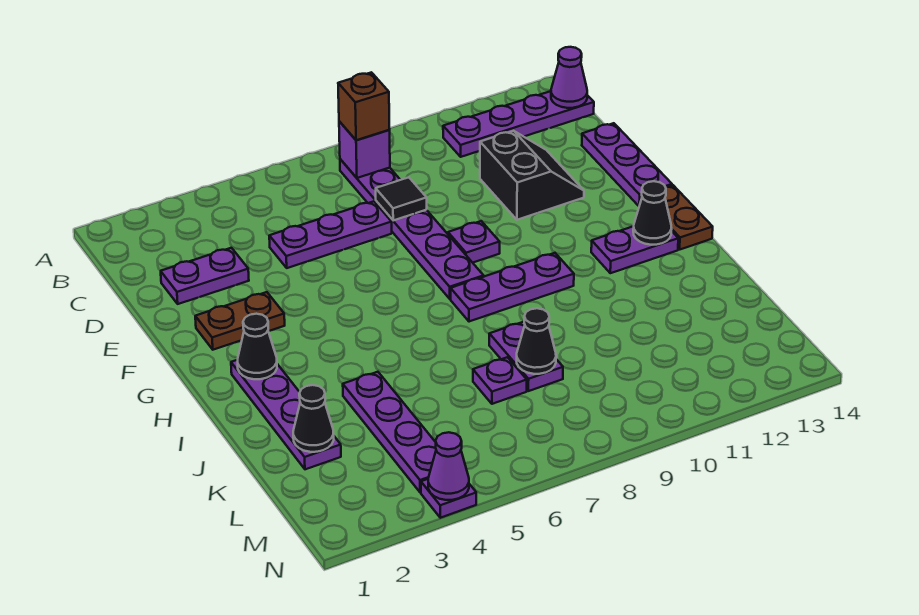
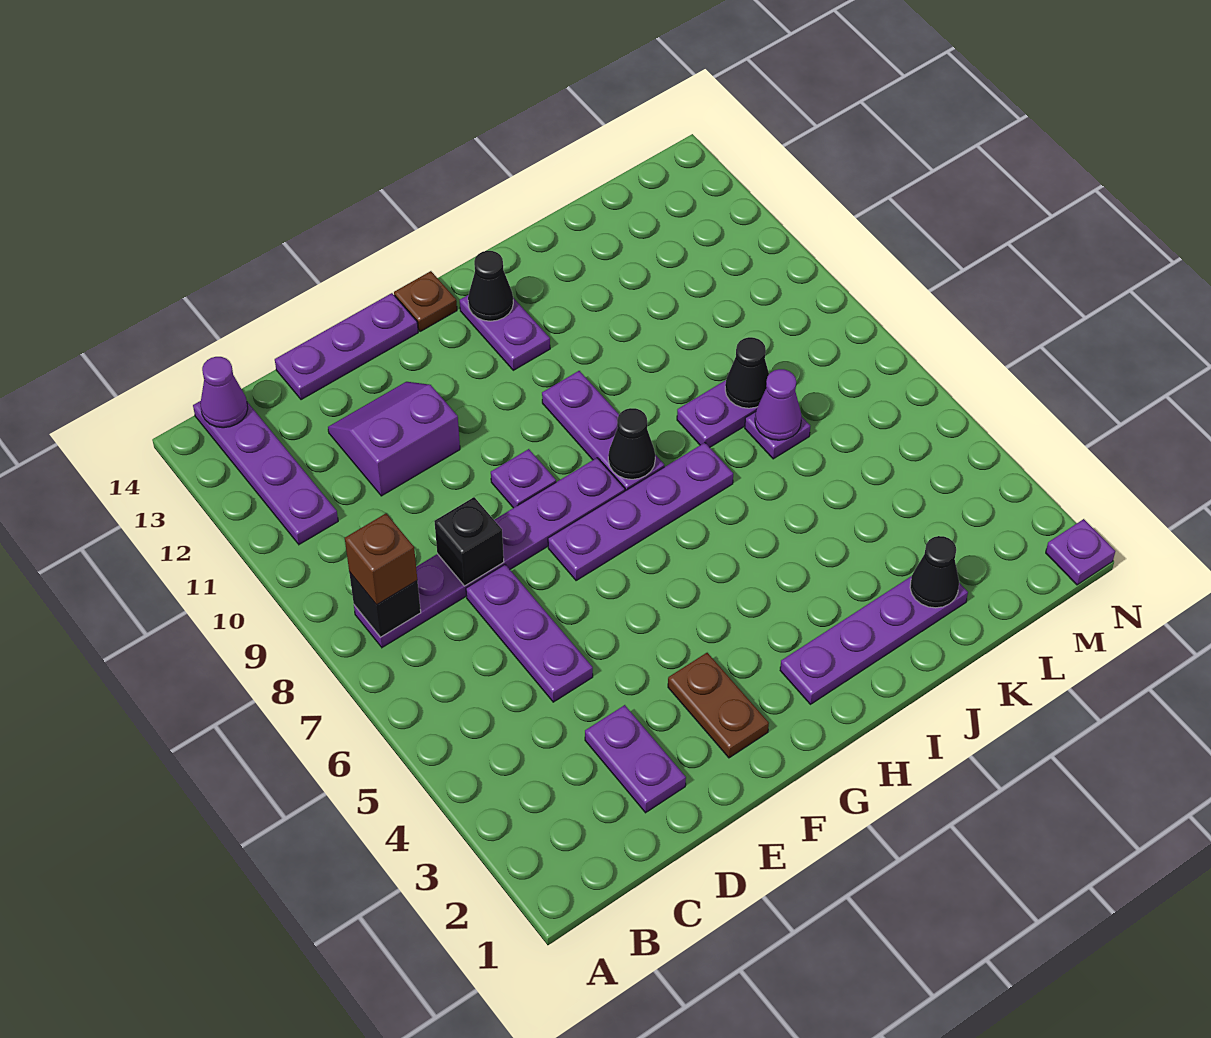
purple 1x1 brick [339,121,390,178] -> black 1x1 brick [349,572,421,637]
black 1x1 tile [376,177,427,220] -> black 1x1 brick [434,497,504,586]
black 2x2 slope [480,131,584,220] -> purple 2x2 slope [328,382,460,496]
brown 1x2 plate [640,185,713,249] -> brown 1x1 plate [394,271,457,332]
black 1x1 cone [238,314,277,379] -> black 1x1 cone moved to [608,408,655,479]
purple 1x4 plate [343,372,436,492] -> purple 1x4 plate moved to [548,443,733,581]
purple 1x1 plate [421,479,476,518] -> purple 1x1 plate moved to [1046,519,1115,585]
purple 1x1 cone [428,432,469,500] -> purple 1x1 cone moved to [755,369,802,440]

